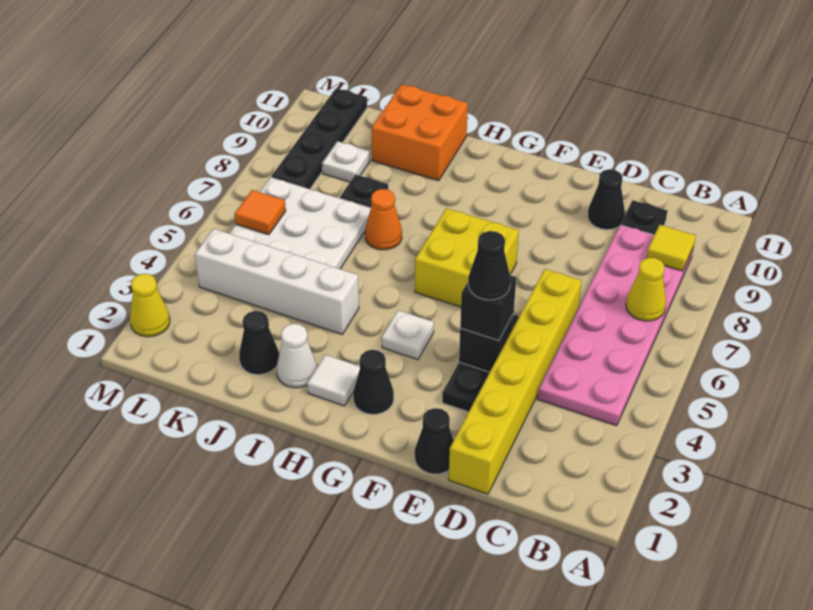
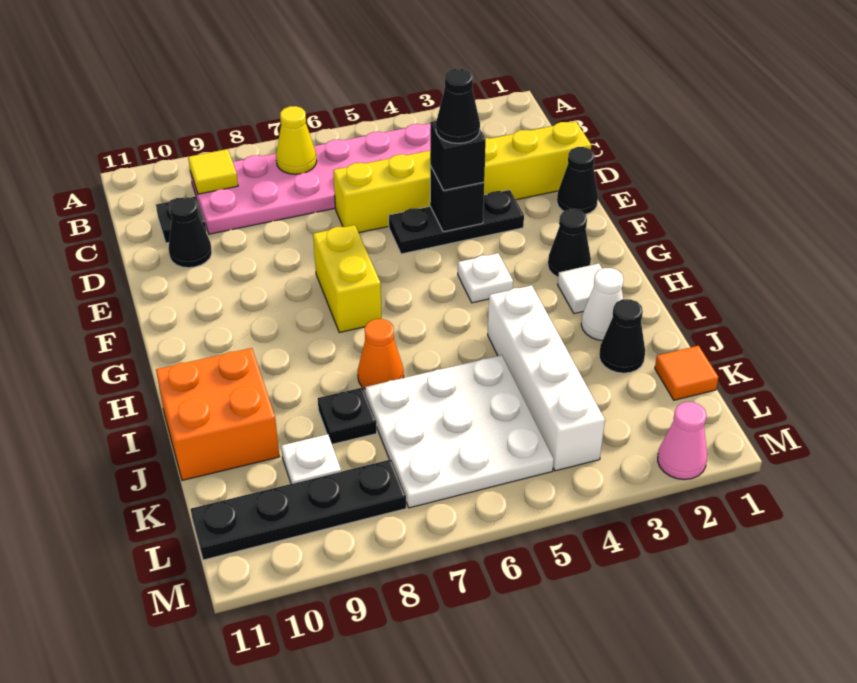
yellow 2x2 brick [415,208,519,307] -> yellow 1x2 brick [313,225,382,332]
orange 1x1 tile [235,190,286,235] -> orange 1x1 tile moved to [655,346,719,400]
yellow 1x1 cone [130,274,170,337] -> pink 1x1 cone [658,402,707,480]

